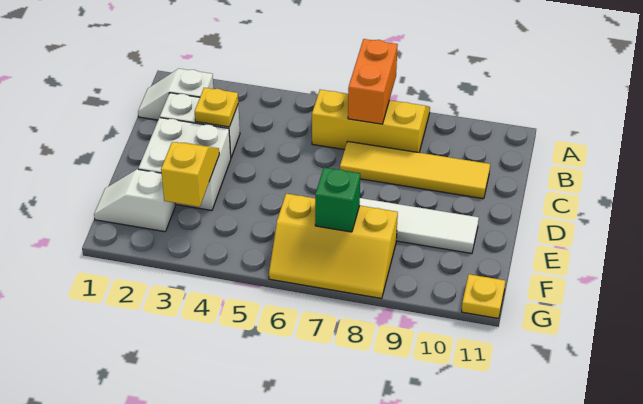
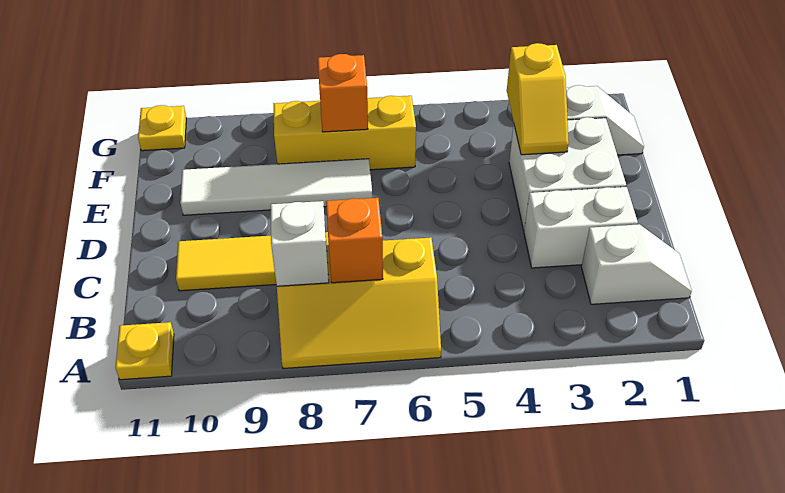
orange 1x2 brick [348,39,398,124] -> orange 1x1 brick [326,198,383,283]
none -> white 1x1 brick [271,201,329,286]
yellow 1x1 plate [195,88,238,127] -> yellow 1x1 plate moved to [115,322,174,380]
green 1x1 brick [315,167,360,232] -> orange 1x1 brick [318,54,368,132]

